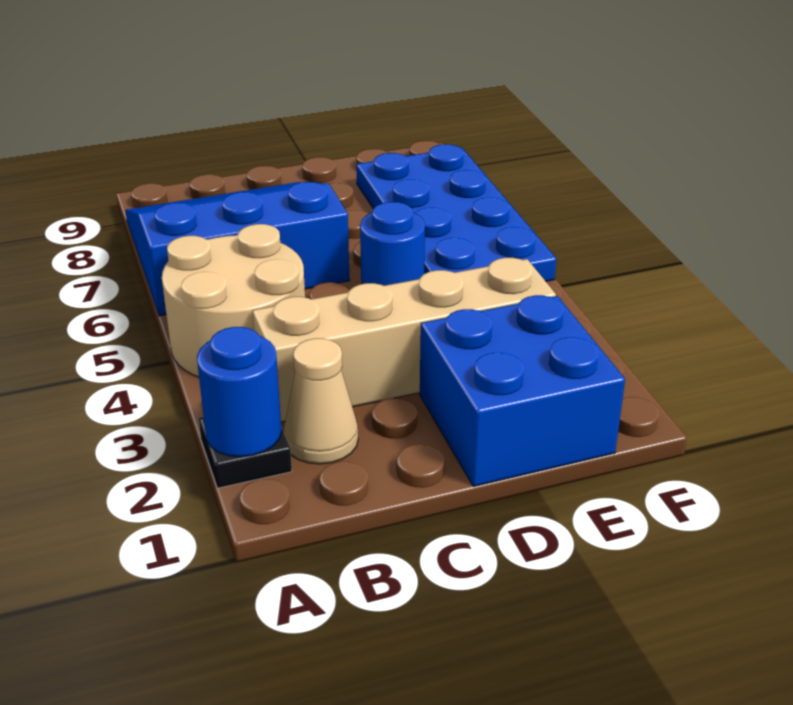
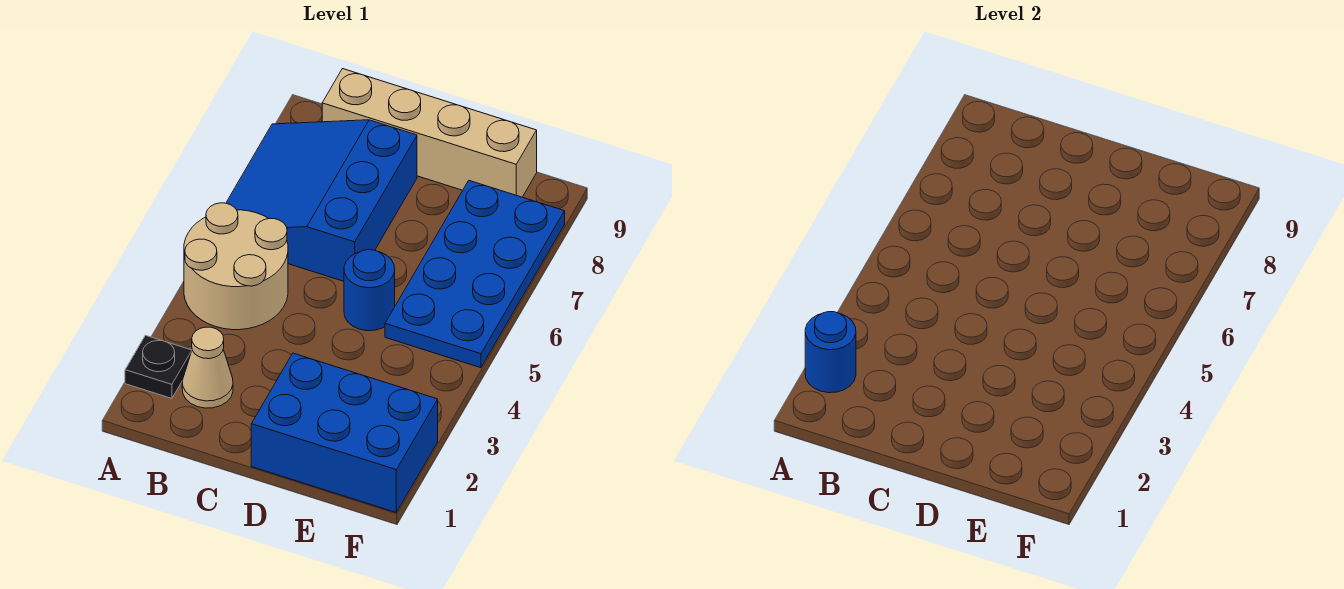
blue 3x3 slope [125,182,350,316] -> blue 3x3 slope turned to [226,120,417,281]
tan 1x4 brick [252,258,556,422] -> tan 1x4 brick moved to [322,69,537,197]
blue 2x2 brick [420,295,625,487] -> blue 2x3 brick [251,353,438,512]

